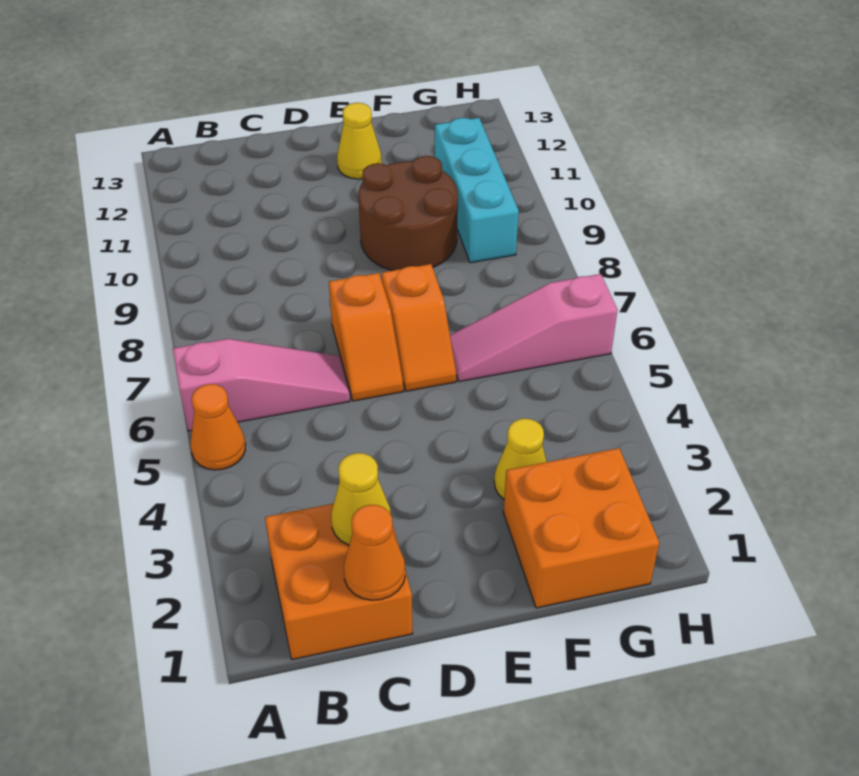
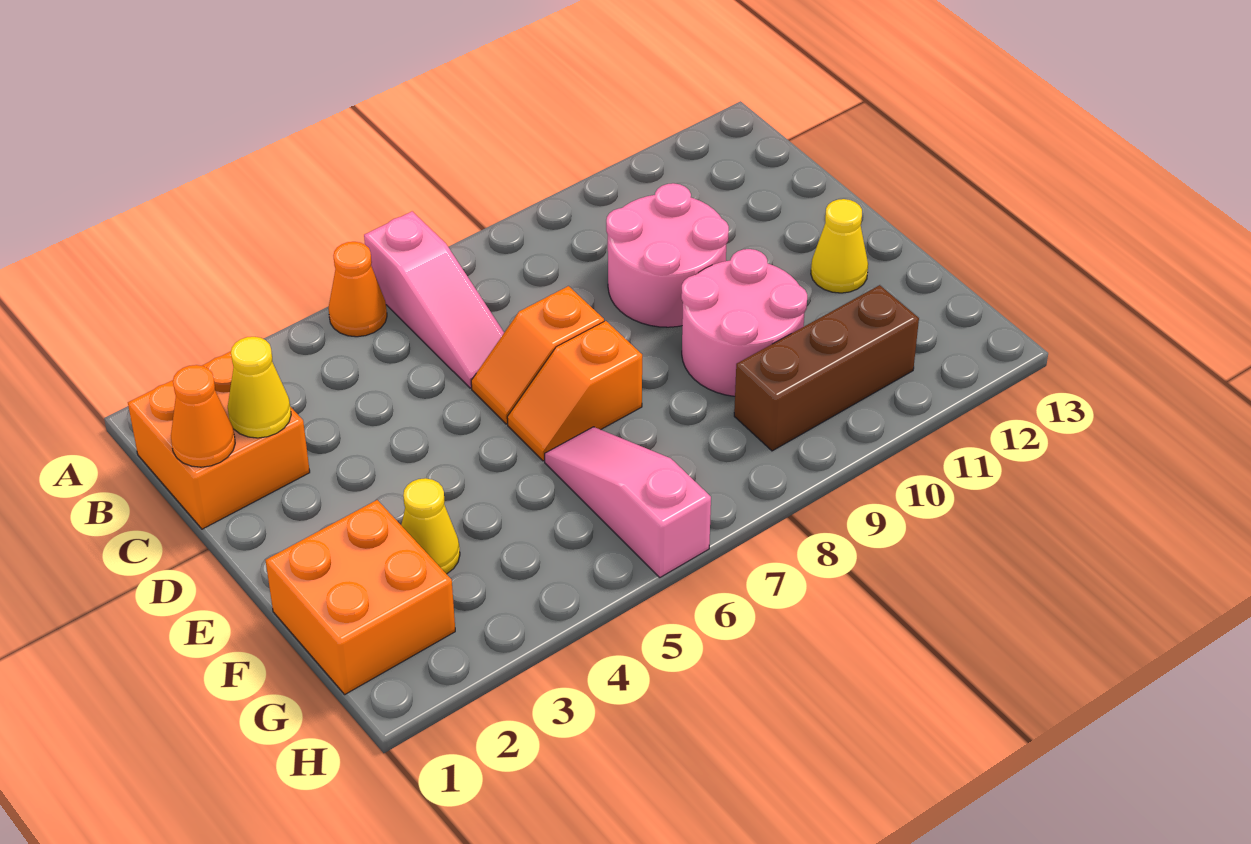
none -> pink 2x2 round brick [606,183,729,327]
brown 2x2 round brick [358,156,458,270] -> pink 2x2 round brick [681,249,807,396]
cyan 1x3 brick [435,118,519,263] -> brown 1x3 brick [734,285,919,451]

